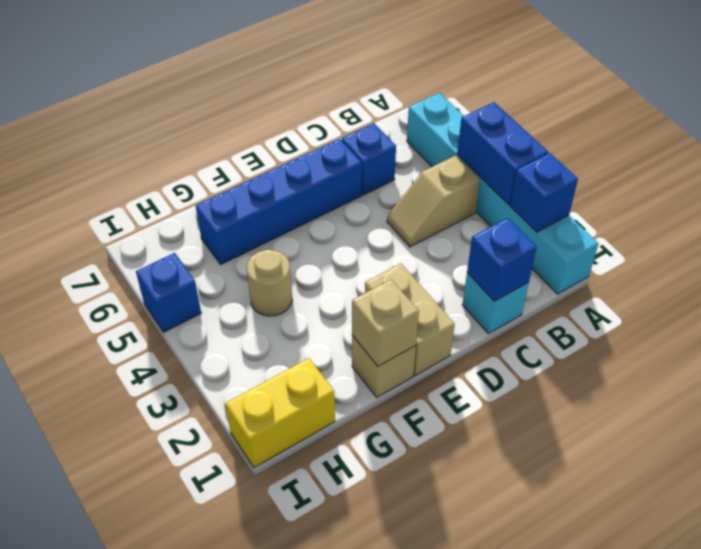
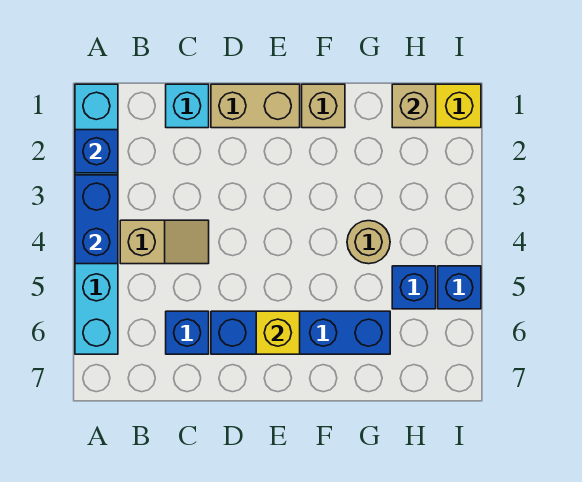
blue 1x1 brick [467,218,537,301] -> blue 1x1 brick moved to [392,266,436,309]
tan 1x2 brick [365,264,455,376] -> tan 1x2 brick turned to [211,84,300,128]
none -> yellow 1x1 brick [256,311,300,354]
tan 1x1 brick [352,279,419,366] -> tan 1x1 brick moved to [392,84,436,128]

